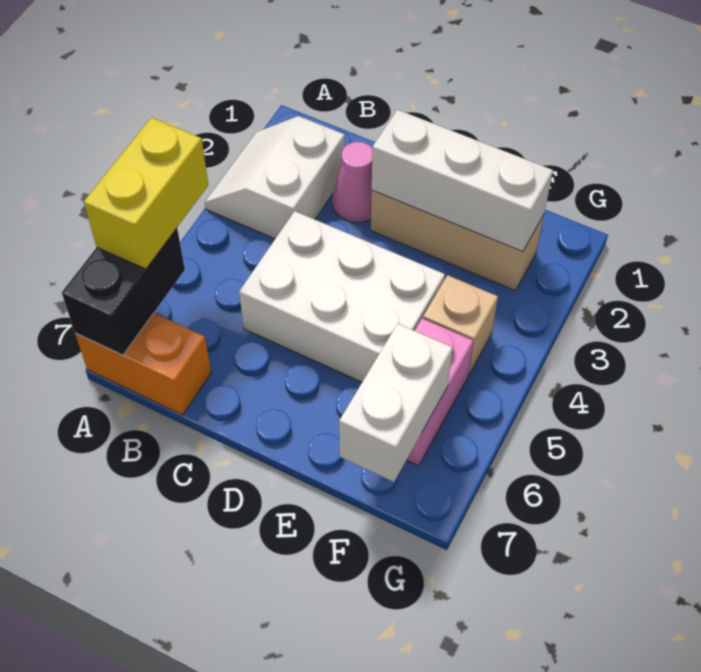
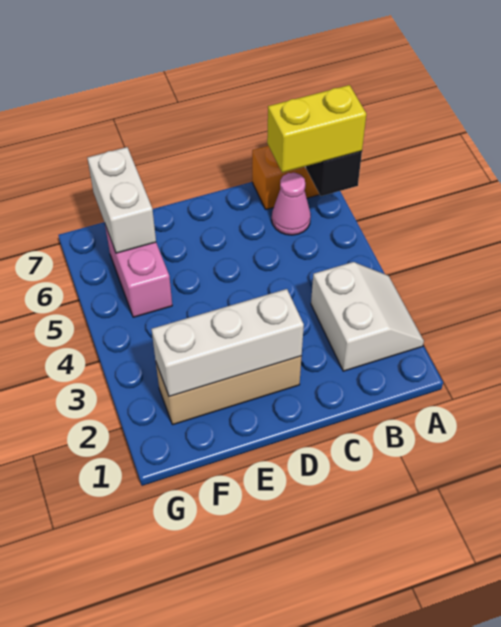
yellow 1x2 brick [84,118,208,269] -> yellow 1x2 brick turned to [267,85,366,173]
pink 1x1 cone [333,142,373,222] -> pink 1x1 cone moved to [272,173,311,235]
white 2x3 brick [239,211,445,382] -> none
tan 1x1 brick [423,275,498,374] -> none

